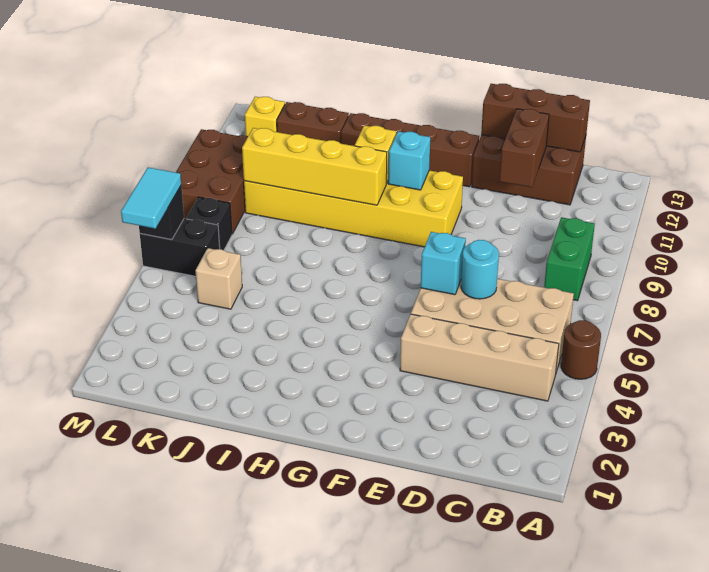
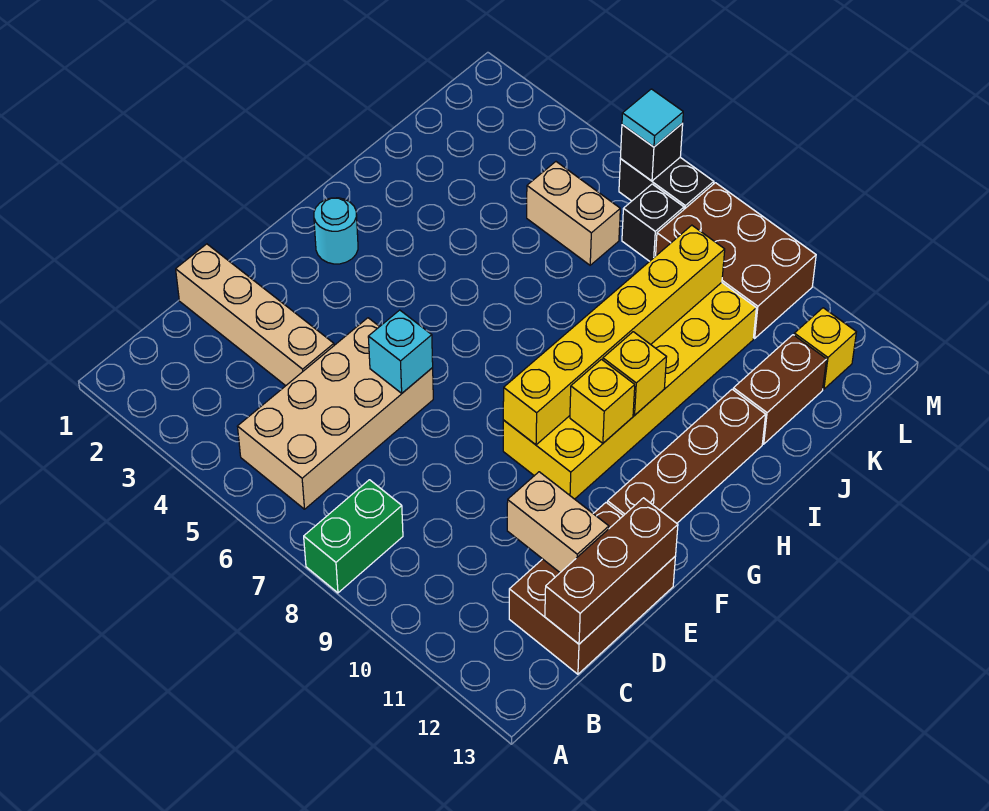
brown 1x1 round brick [561,320,601,379] -> none
tan 1x4 brick [400,314,559,401] -> tan 1x4 brick turned to [176,244,334,386]
green 1x2 brick [544,217,595,301] -> green 1x2 brick turned to [304,480,403,593]
cyan 1x1 round brick [461,240,499,299] -> cyan 1x1 round brick moved to [314,198,358,264]
brown 1x2 brick [499,109,549,187] -> tan 1x2 brick [507,472,609,572]
cyan 1x1 brick [388,131,430,190] -> yellow 1x1 brick [570,359,635,443]
yellow 1x4 brick [242,128,387,205] -> yellow 1x6 brick [503,225,725,445]
tan 1x1 brick [196,248,242,309] -> tan 1x2 brick [527,162,620,265]
black 1x2 brick [140,219,220,276] -> black 1x2 brick turned to [619,157,714,209]
cyan 1x2 tile [121,167,181,229] -> cyan 1x1 tile [622,89,683,147]

